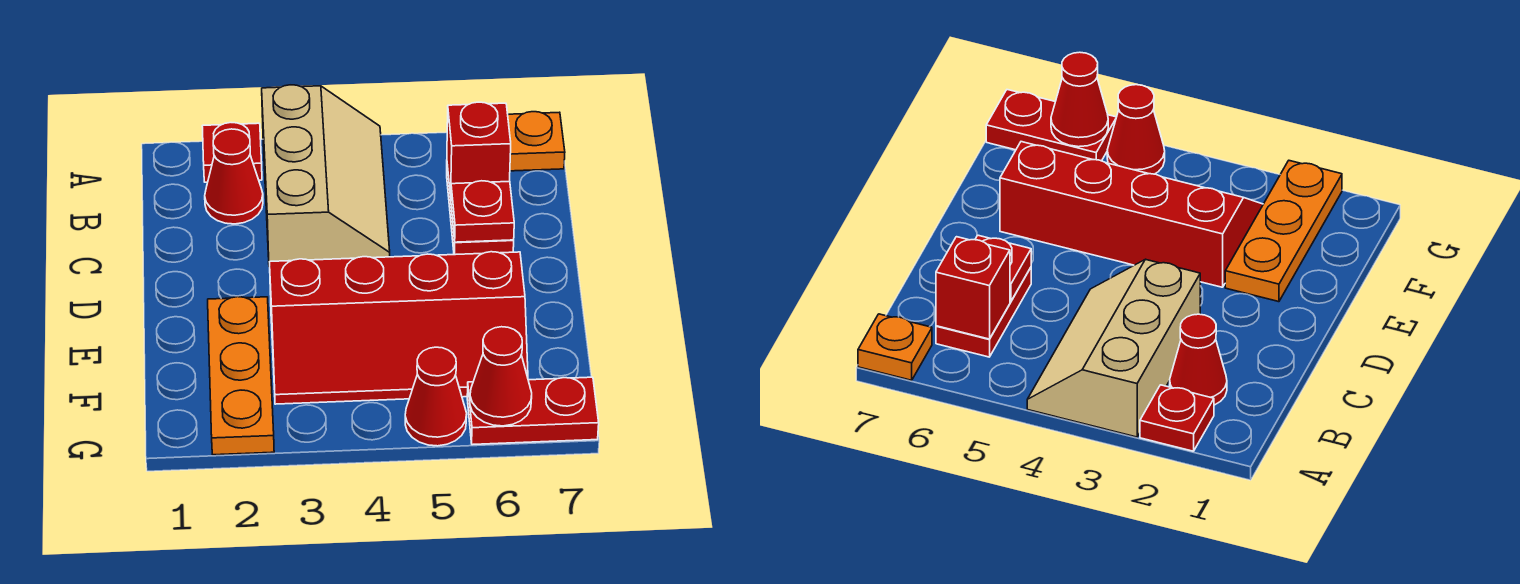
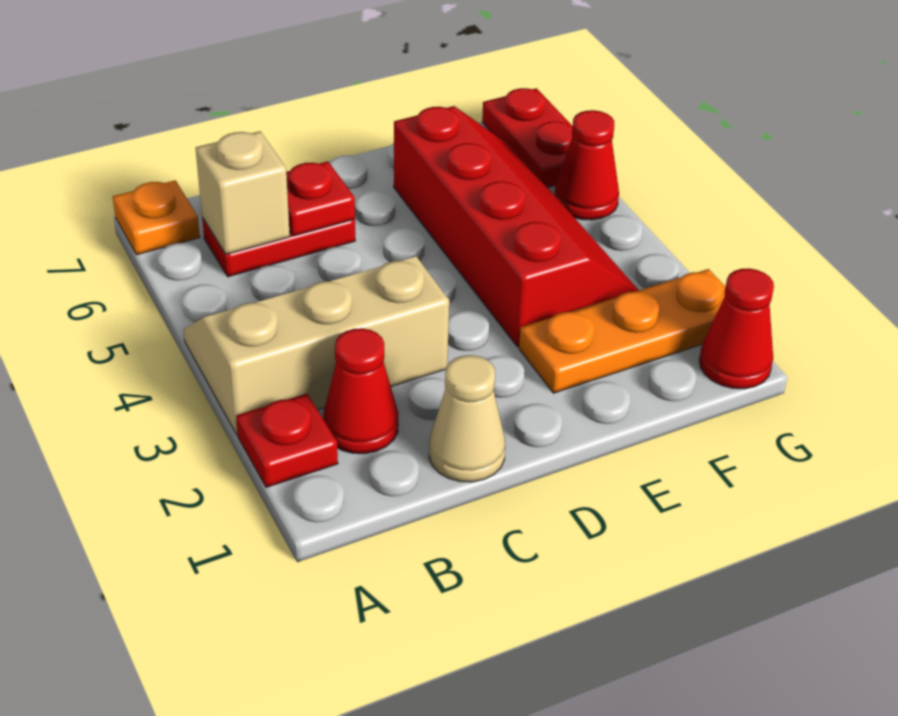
red 1x1 brick [447,102,511,197] -> tan 1x1 brick [196,131,290,254]
none -> tan 1x1 cone [429,355,505,482]
red 1x1 cone [470,327,532,426] -> red 1x1 cone moved to [699,268,774,389]

